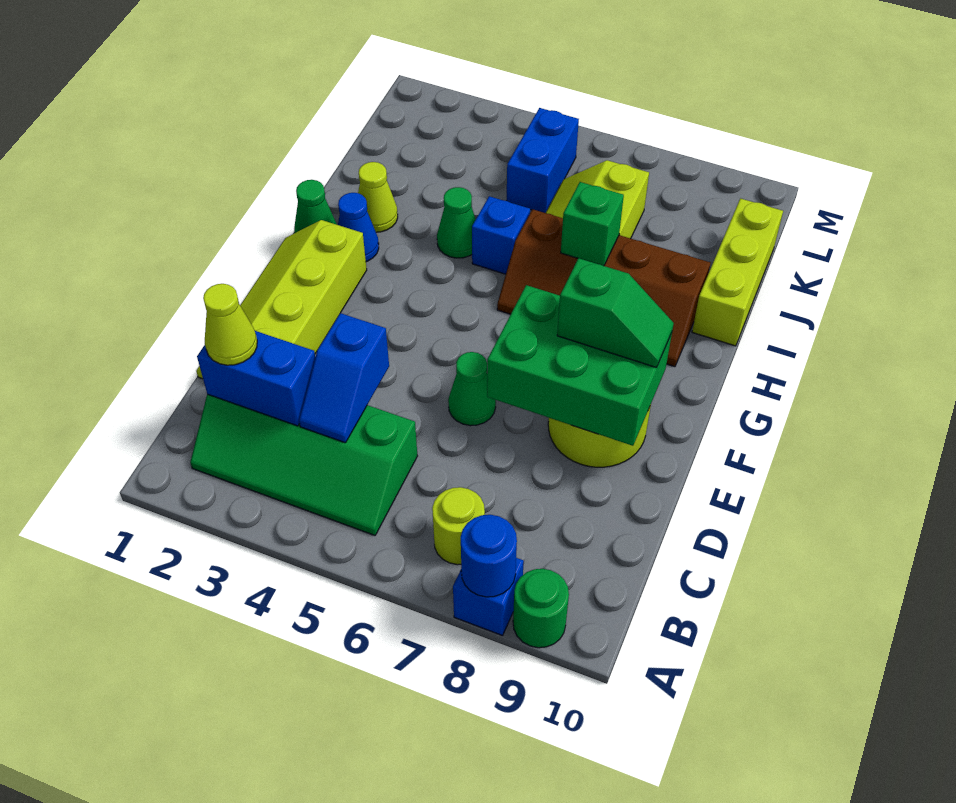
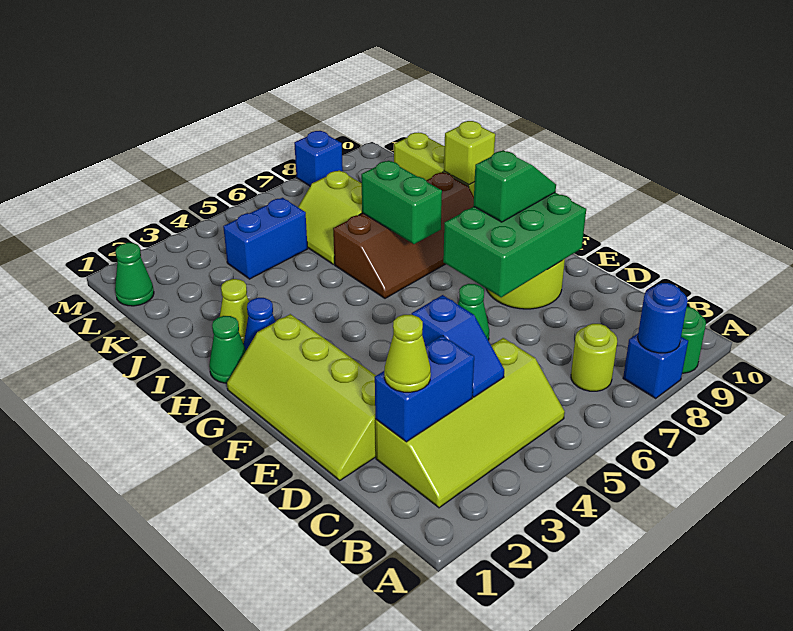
green 2x4 slope [190,394,417,535] -> lime 2x4 slope [375,338,565,508]
green 1x1 cone [437,187,476,258] -> green 1x1 cone moved to [115,243,154,306]
blue 1x1 brick [472,196,530,274] -> blue 1x1 brick moved to [294,131,343,186]
green 1x1 brick [561,182,624,266] -> green 1x2 brick [361,161,442,244]
none -> lime 1x1 brick [444,121,495,185]
blue 1x2 brick [507,108,579,213] -> blue 1x2 brick turned to [223,198,308,279]

